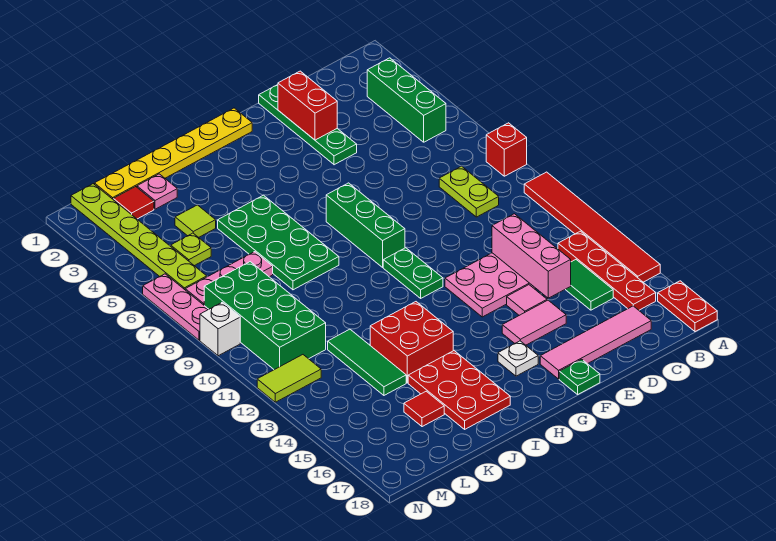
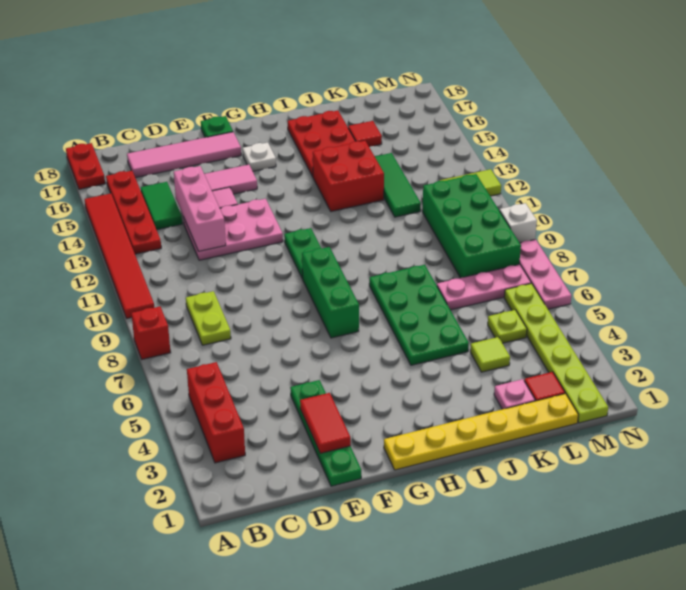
green 1x3 brick [367,58,446,142] -> red 1x3 brick [187,362,245,463]
red 1x2 brick [278,71,337,140] -> red 1x2 tile [300,393,351,453]

